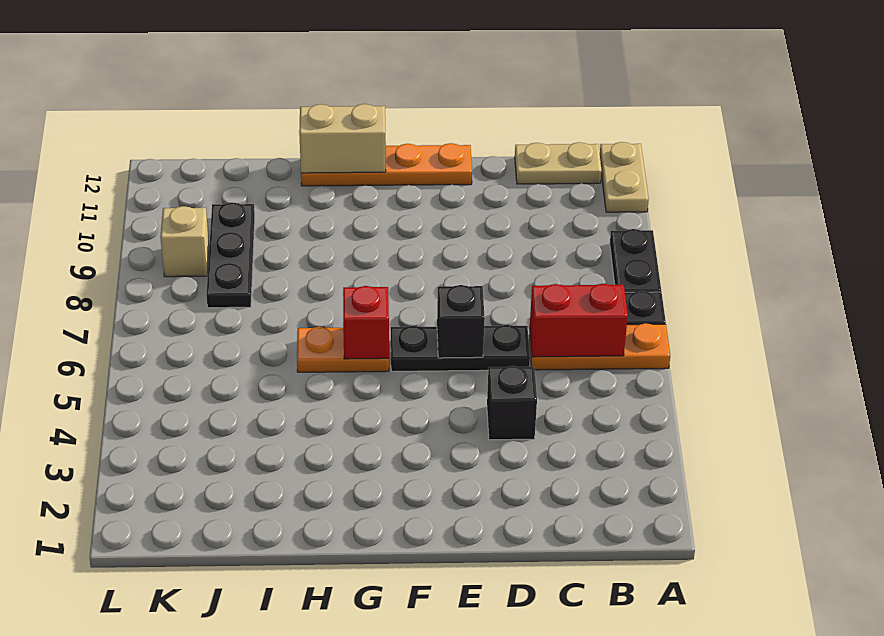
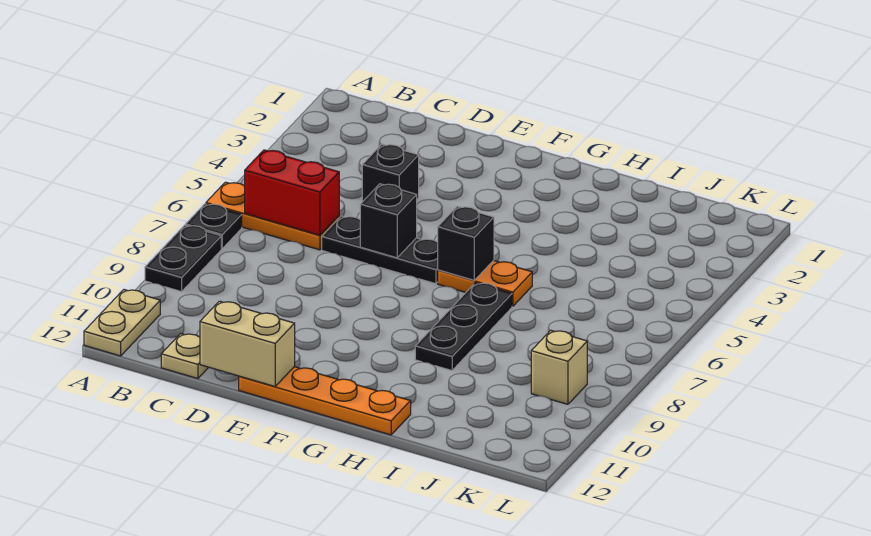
tan 1x2 plate [515,142,602,184] -> tan 1x1 plate [161,334,209,378]
red 1x1 brick [343,286,389,359] -> black 1x1 brick [438,206,494,280]
tan 1x2 brick [299,104,386,173] -> tan 1x2 brick moved to [200,301,295,386]
black 1x3 plate [206,203,255,308] -> black 1x3 plate moved to [415,283,512,371]

